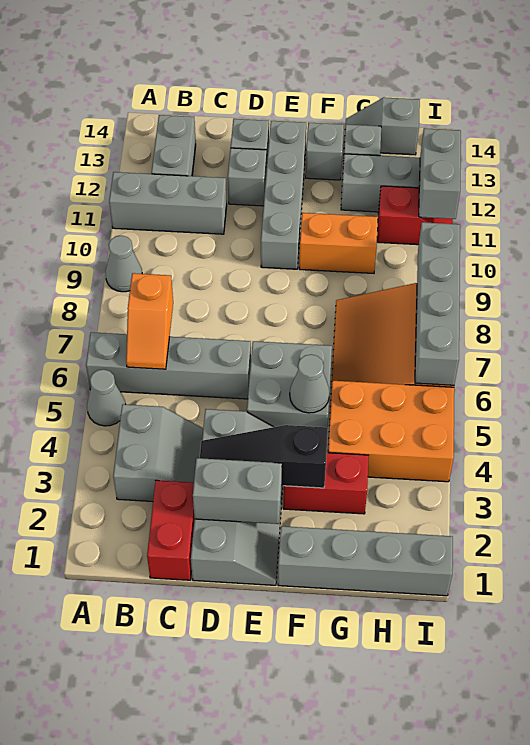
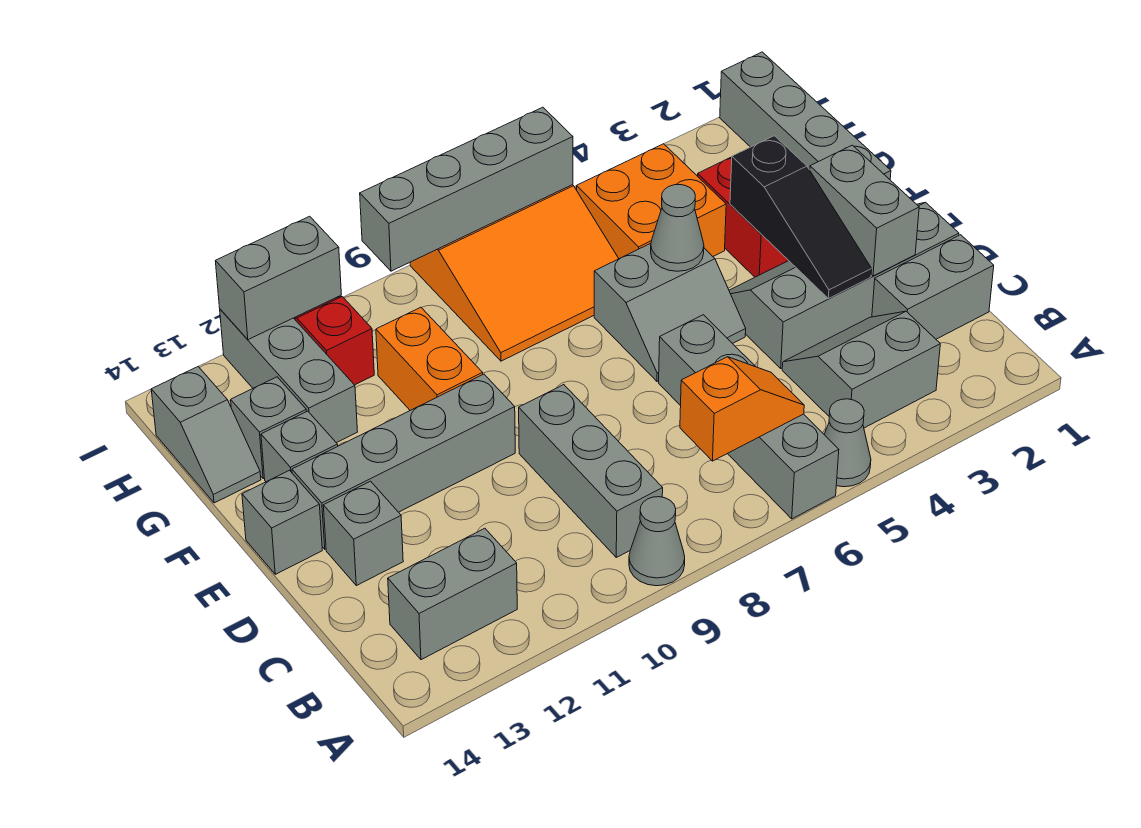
grey 1x3 brick [109,172,227,234] -> grey 1x3 brick moved to [519,385,663,557]
red 1x2 brick [147,480,195,580] -> grey 1x2 brick [872,235,994,339]
grey 1x1 brick [228,148,267,206] -> grey 1x1 brick moved to [242,470,322,574]
grey 2x2 brick [247,341,332,427] -> grey 2x2 slope [594,243,746,381]
orange 2x3 brick [328,381,454,482] -> orange 2x2 brick [577,144,726,259]

